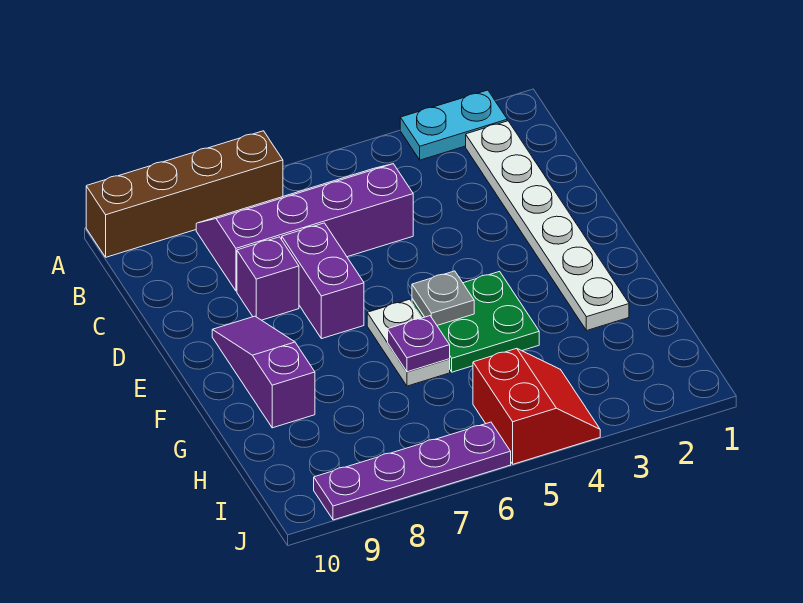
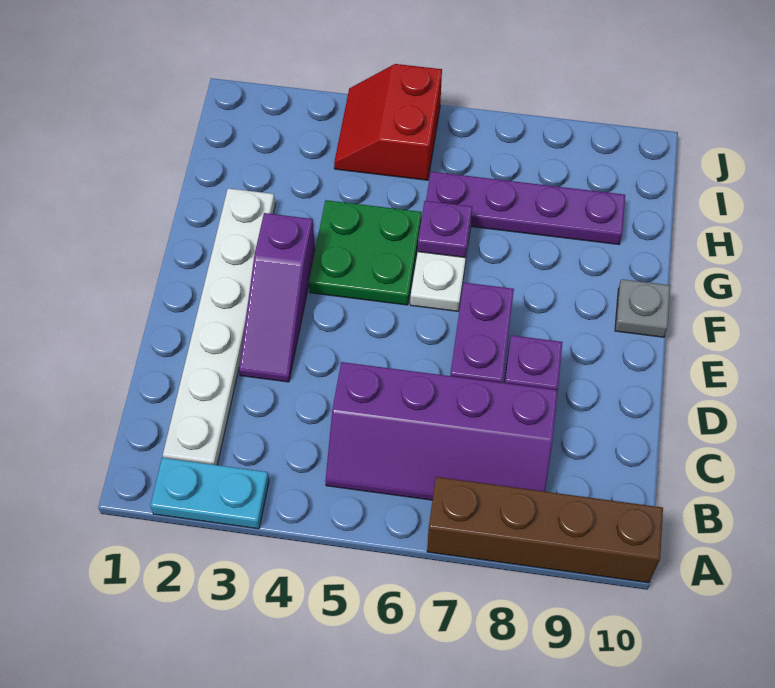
purple 1x3 slope [212,316,315,428] -> purple 1x3 slope moved to [239,213,315,382]
grey 1x1 plate [412,271,474,325] -> grey 1x1 plate moved to [615,279,670,337]
purple 1x4 plate [314,422,511,520] -> purple 1x4 plate moved to [426,172,625,244]

